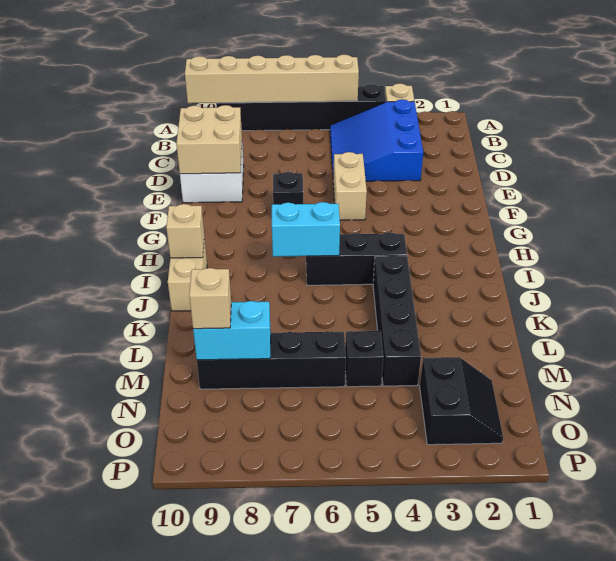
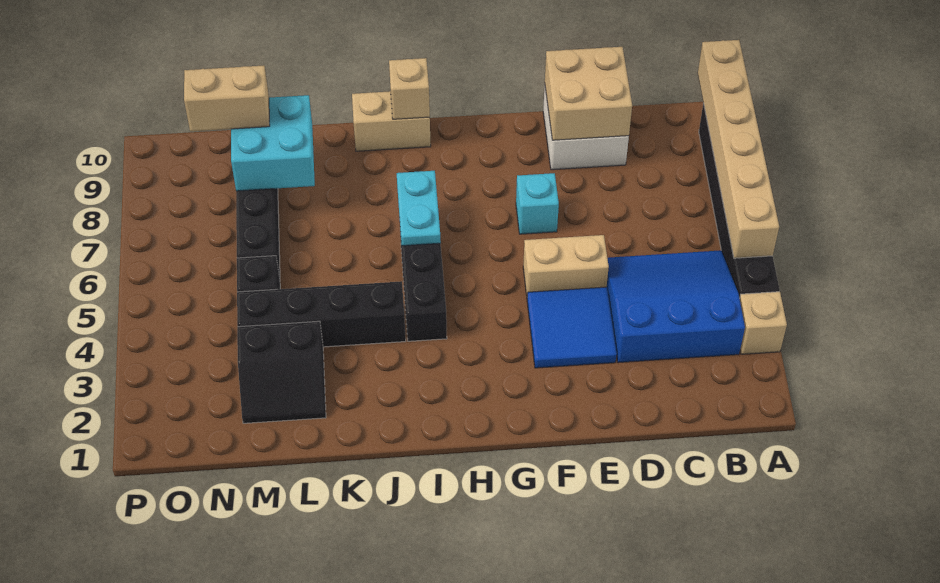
none -> blue 2x2 tile [527,287,617,368]
black 1x1 brick [273,172,303,204] -> cyan 1x1 brick [516,173,559,234]
cyan 1x2 brick [272,202,340,257] -> cyan 1x2 plate [397,171,441,246]
cyan 1x2 brick [193,301,271,360] -> cyan 2x2 brick [231,95,315,191]
tan 1x1 brick [189,268,231,329] -> tan 1x2 brick [184,65,270,131]
black 2x2 slope [420,357,503,445] -> black 2x2 slope moved to [237,321,326,423]

